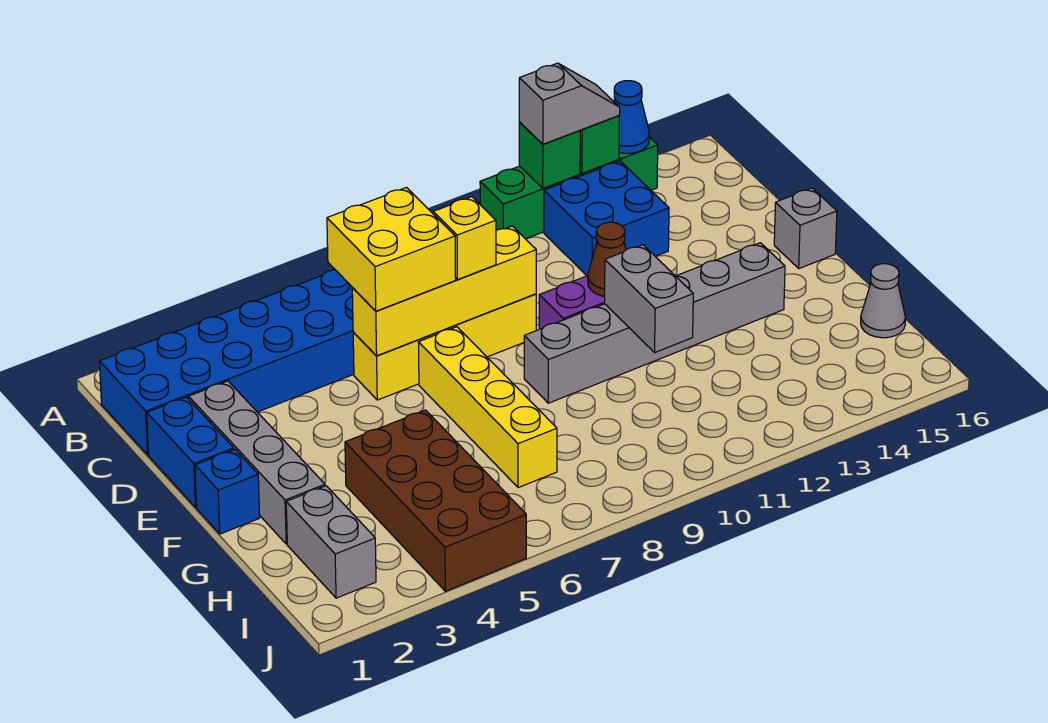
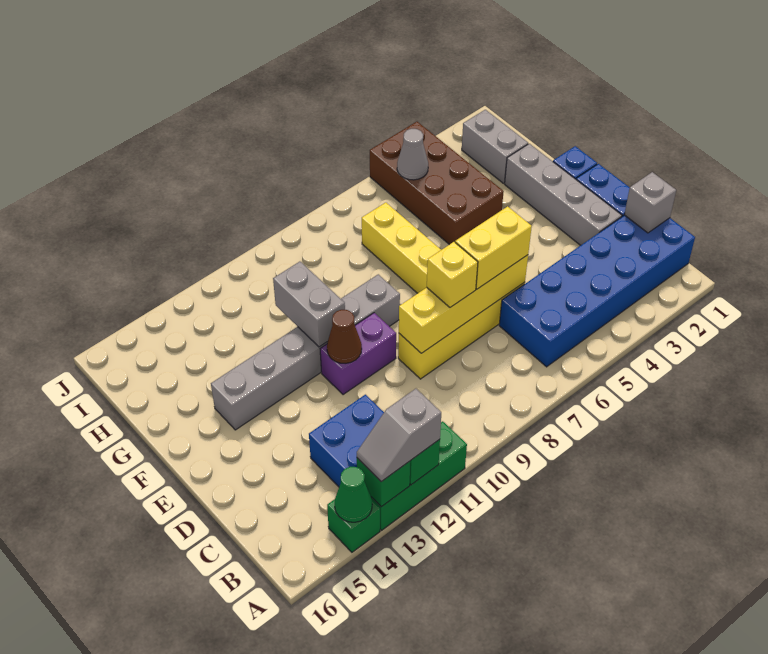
blue 1x1 cone [614,81,649,154] -> green 1x1 cone [335,467,372,522]
yellow 2x2 brick [327,188,456,311] -> yellow 1x2 brick [455,206,532,289]
grey 1x1 brick [774,188,837,269] -> grey 1x1 brick moved to [624,172,676,233]
grey 1x1 cone [861,264,905,338] -> grey 1x1 cone moved to [397,129,428,180]

